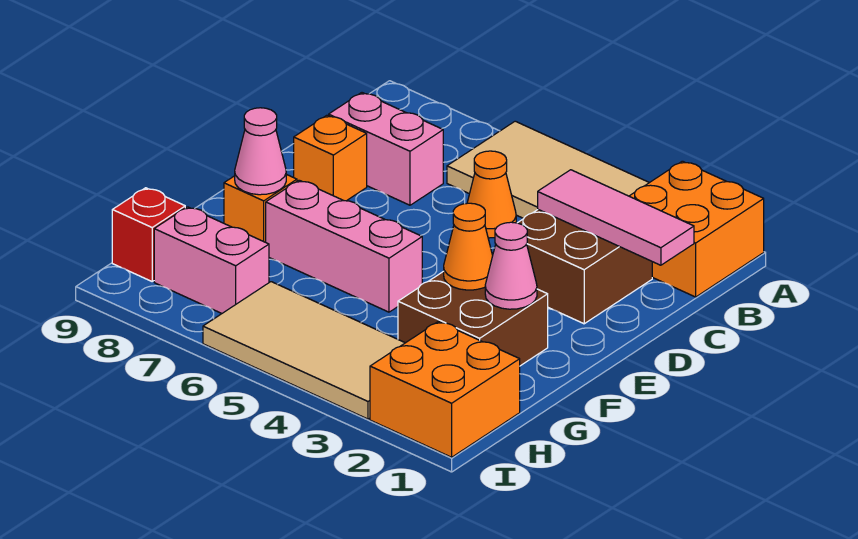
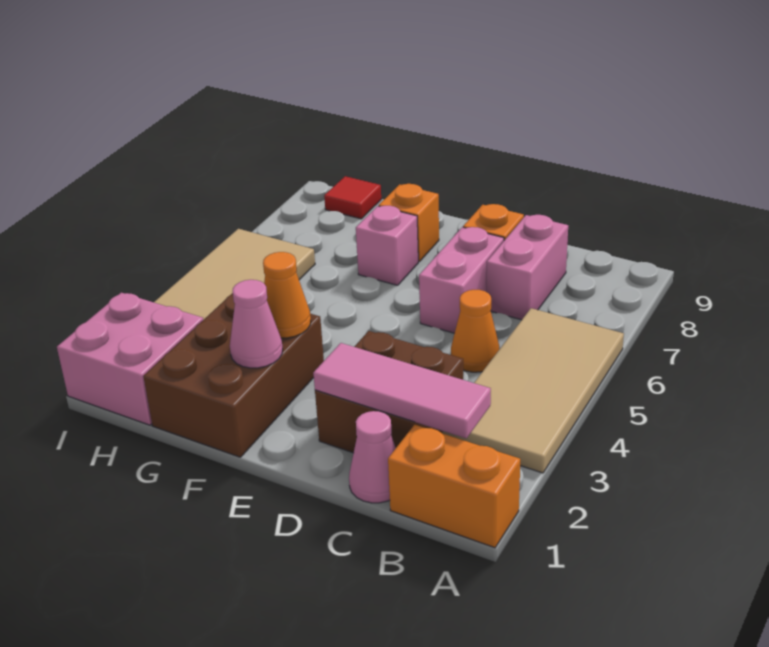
orange 2x2 brick [629,161,764,297] -> orange 1x2 brick [388,425,520,548]
pink 1x3 tile [538,170,694,265] -> pink 1x3 tile turned to [313,343,491,438]
brown 2x2 brick [398,271,548,366] -> brown 2x3 brick [143,293,324,457]
pink 1x3 brick [266,180,422,312] -> pink 1x1 brick [356,206,418,285]
pink 1x1 cone [235,108,286,195] -> pink 1x1 cone moved to [349,411,396,503]
orange 2x2 brick [370,322,520,457] -> pink 2x2 brick [57,293,203,425]
pink 1x2 brick [154,207,269,313] -> pink 1x2 brick moved to [419,227,504,333]
red 1x1 brick [112,188,185,281] -> red 1x1 tile [324,176,381,219]

